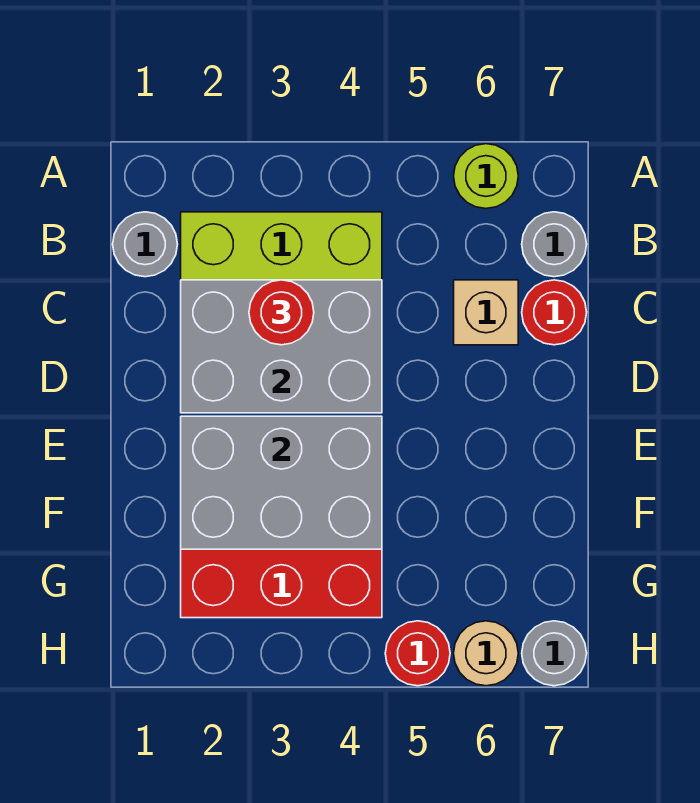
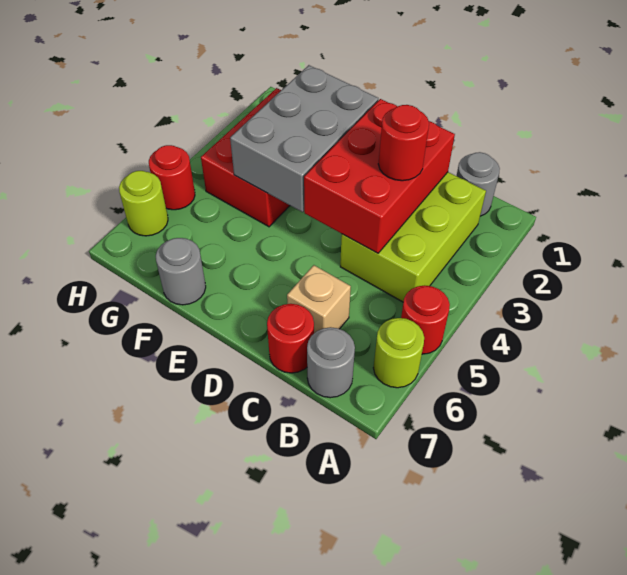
none -> red 1x1 round brick [401,285,450,354]
grey 2x3 brick [181,280,382,413] -> red 2x3 brick [304,99,455,253]
tan 1x1 round brick [454,621,518,686] -> lime 1x1 round brick [119,171,168,236]
grey 1x1 round brick [522,621,587,686] -> grey 1x1 round brick moved to [156,238,206,305]

